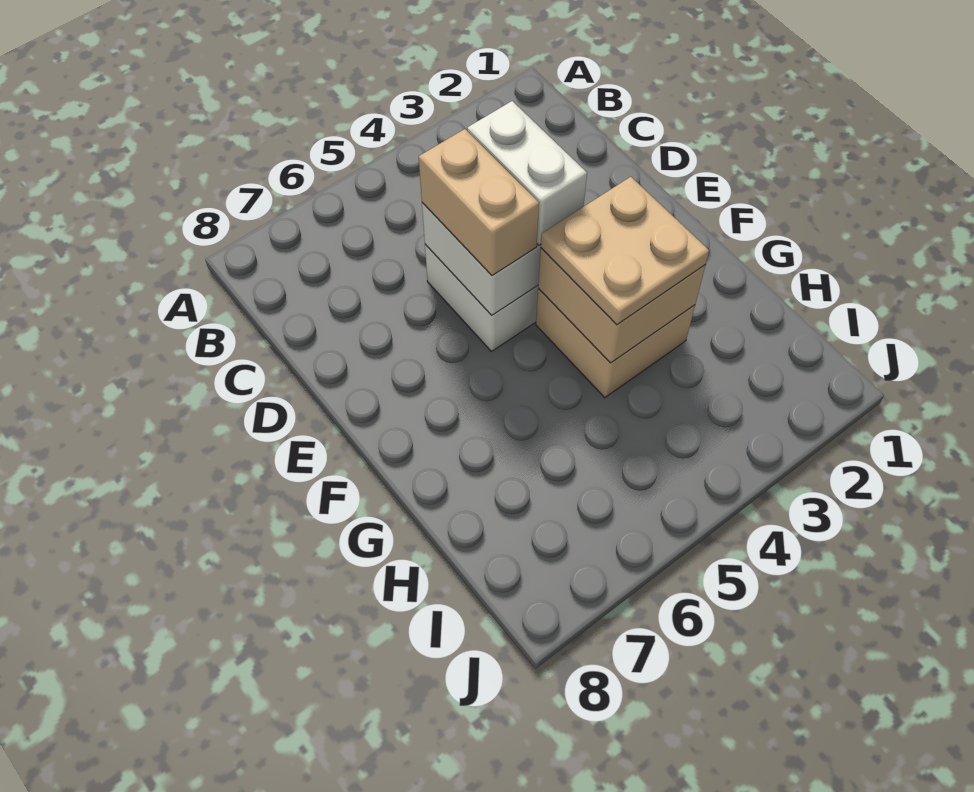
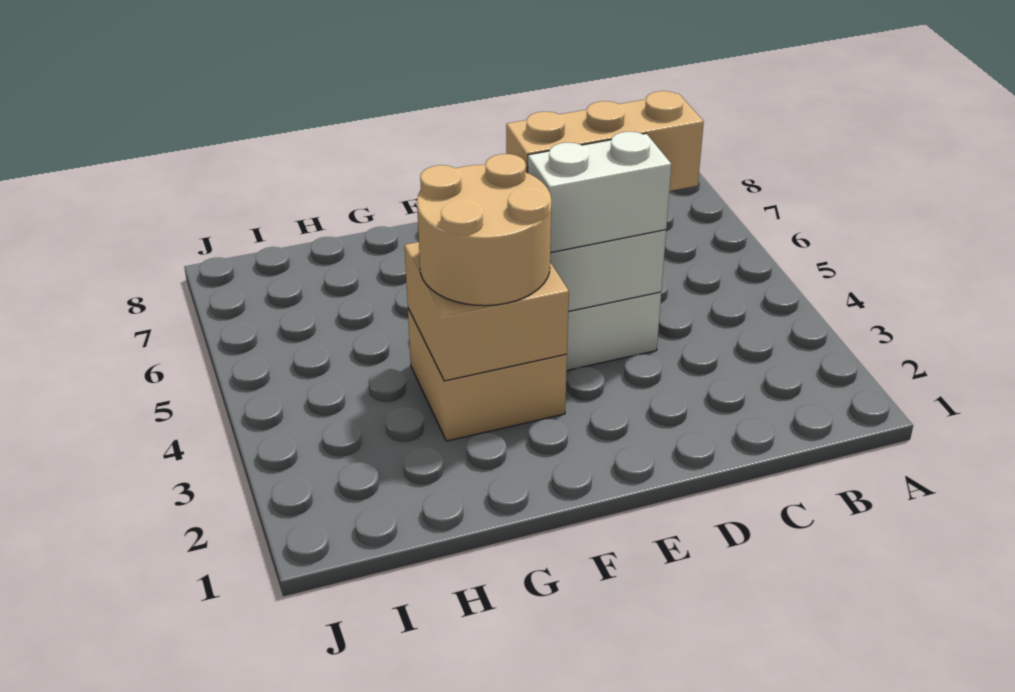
tan 1x2 brick [419,129,539,275] -> tan 1x3 brick [506,91,704,191]
tan 2x2 plate [541,177,709,325] -> tan 2x2 round brick [417,154,551,306]

